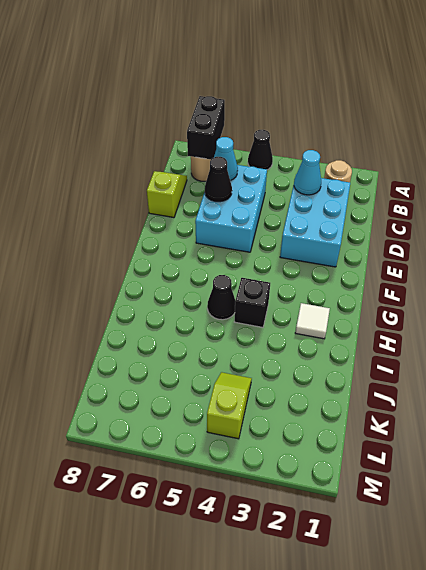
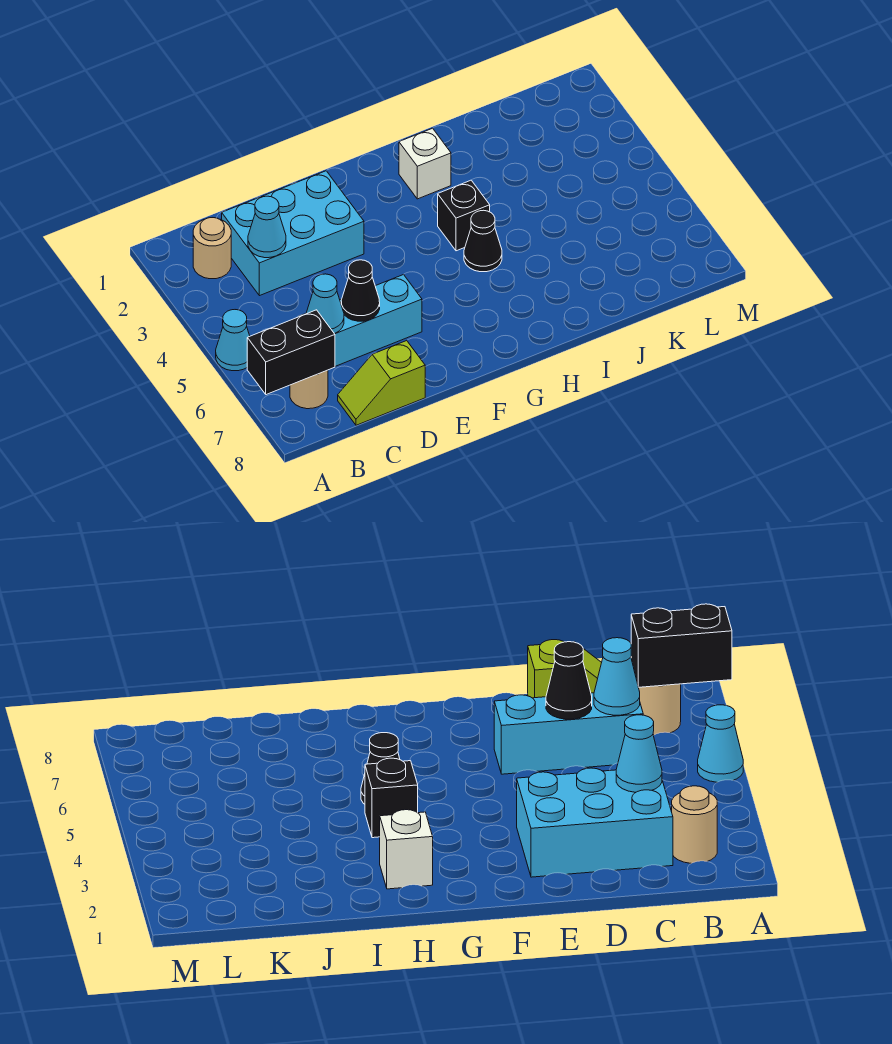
black 1x1 cone [248,130,273,170] -> cyan 1x1 cone [216,310,250,371]
cyan 2x3 brick [195,165,267,252] -> cyan 1x3 brick [299,275,422,366]
white 1x1 tile [295,303,330,339] -> white 1x1 brick [399,128,451,199]
lime 1x2 slope [207,372,252,439] -> none

